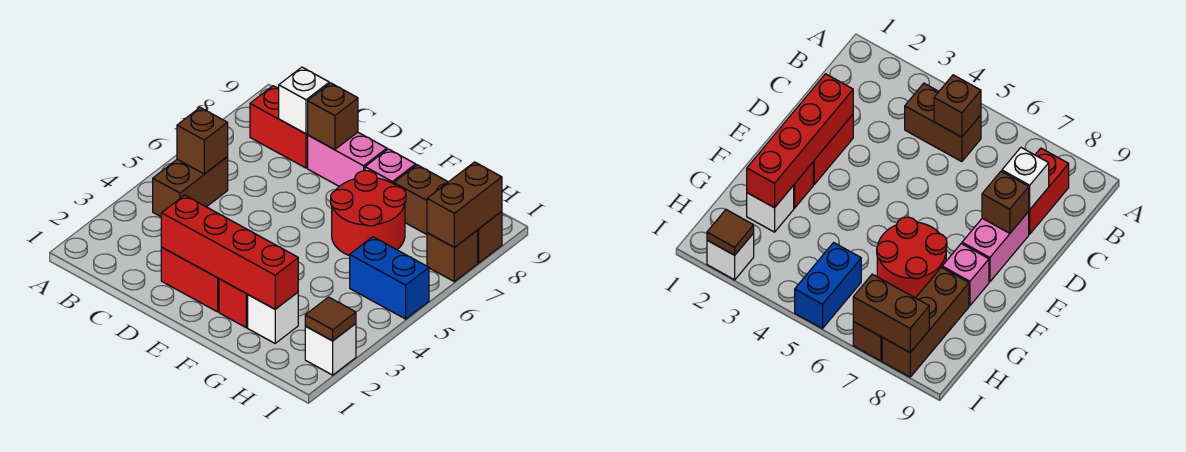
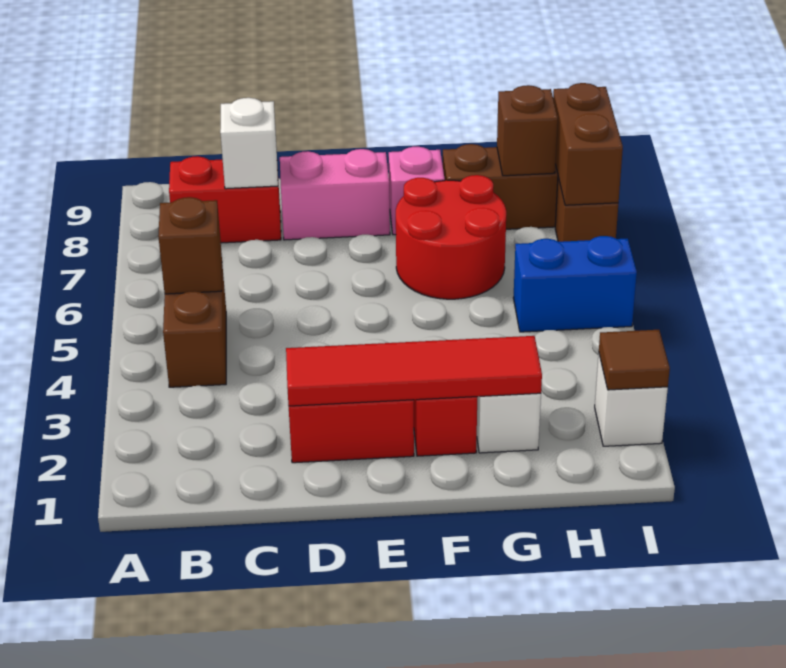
red 1x4 brick [161,195,298,309] -> red 1x4 tile [286,336,542,406]
brown 1x1 brick [308,83,358,150] -> brown 1x1 brick moved to [497,85,558,176]

